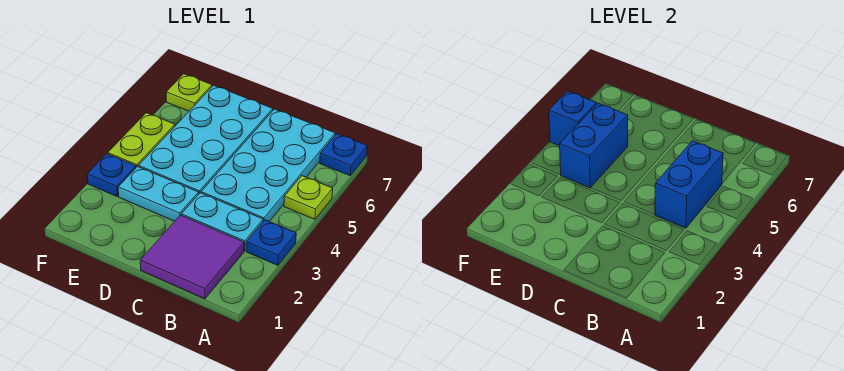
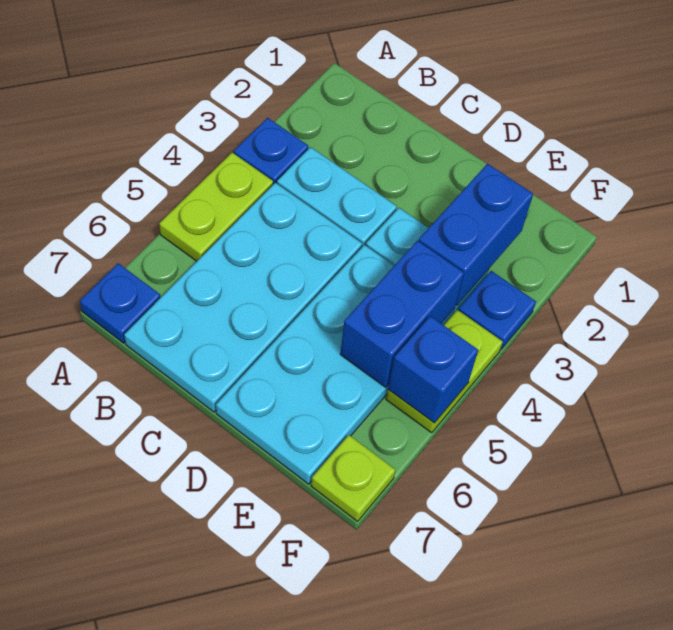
lime 1x1 plate [284,176,333,219] -> lime 1x2 plate [159,153,273,261]
purple 2x2 tile [140,215,244,299] -> none
blue 1x2 brick [655,141,723,228] -> blue 1x2 brick moved to [419,164,533,306]

